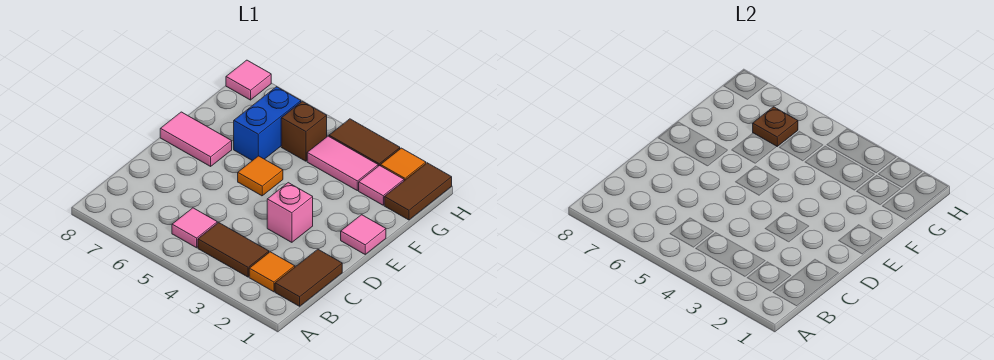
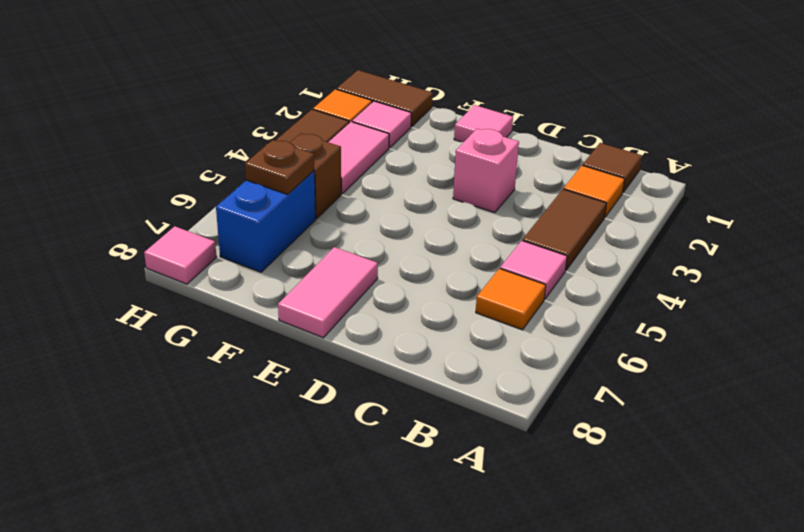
brown 1x2 tile [275,249,342,306] -> brown 1x1 tile [583,143,642,192]
orange 1x1 tile [238,156,283,196] -> orange 1x1 tile moved to [476,268,546,330]
blue 1x2 brick [234,87,301,161] -> blue 1x2 brick turned to [216,171,316,272]

